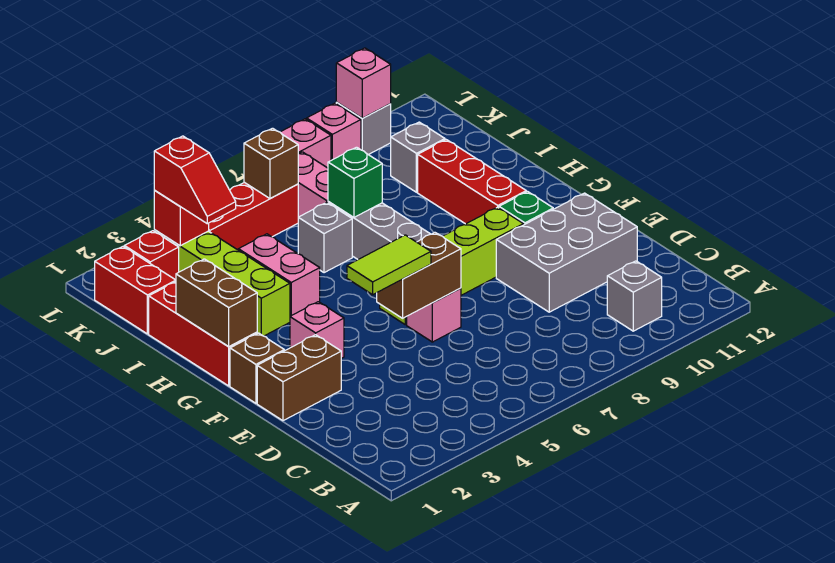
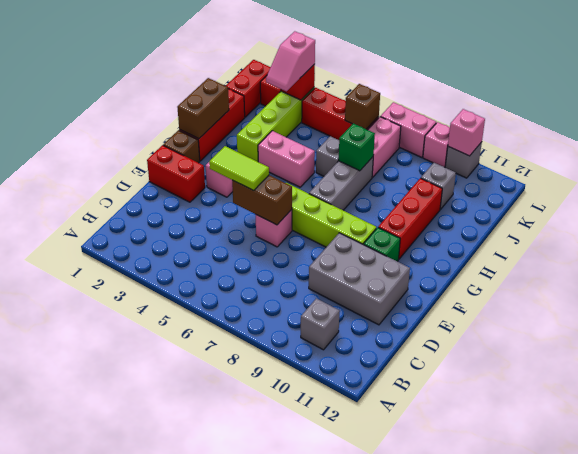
brown 1x2 brick [257,335,341,421] -> red 1x2 brick [147,145,205,202]
pink 1x2 brick [238,234,320,316] -> pink 1x2 brick turned to [258,131,315,187]
red 1x2 slope [154,136,236,224] -> pink 1x2 slope [266,31,315,91]

